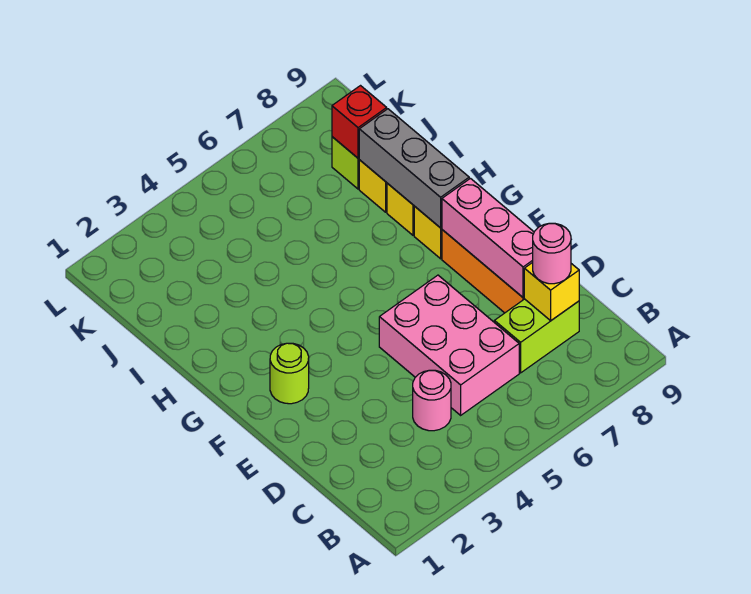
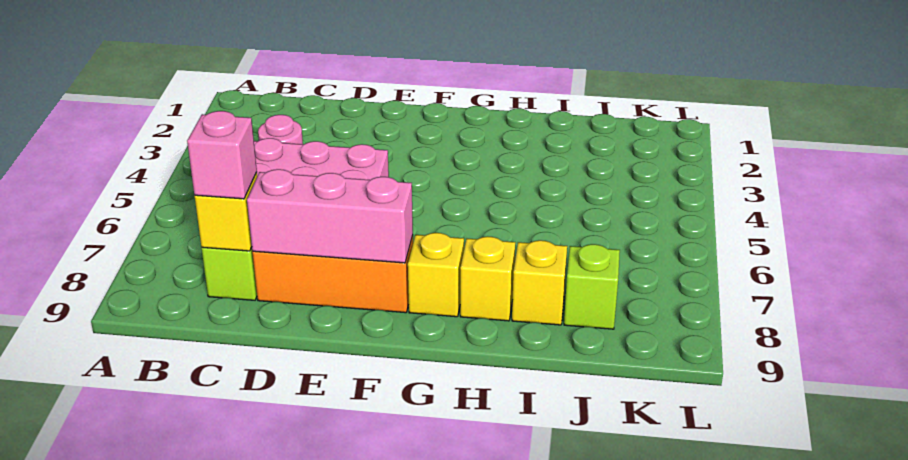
pink 1x1 round brick [533,223,571,284] -> pink 1x1 brick [187,111,257,199]
lime 1x1 round brick [270,343,309,404] -> none
grey 1x3 brick [359,109,469,228] -> none
red 1x1 brick [332,86,387,158] -> none

